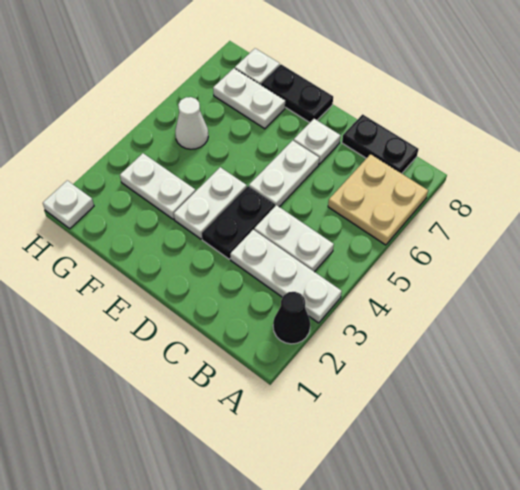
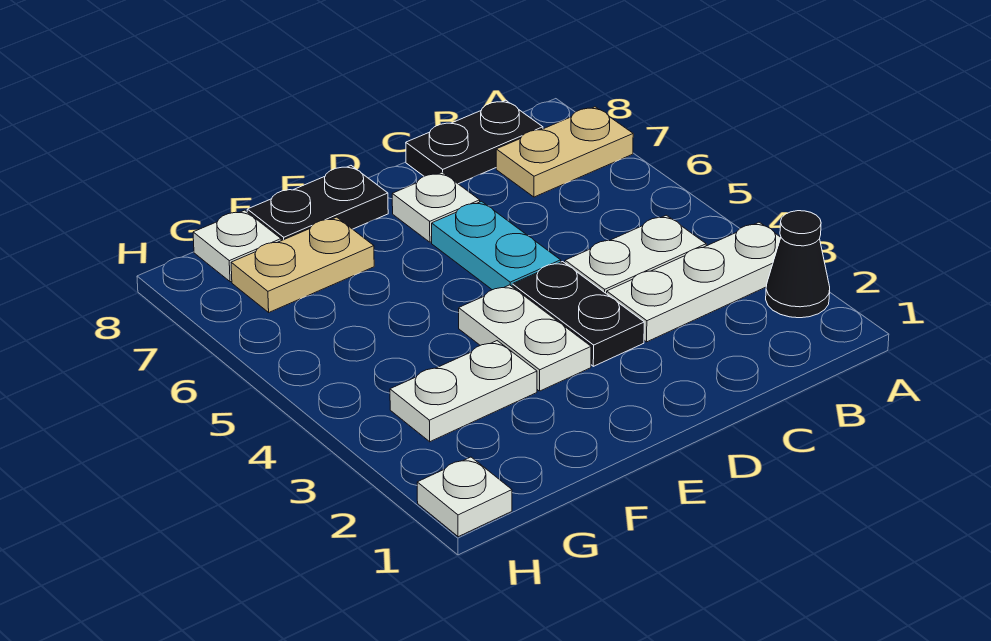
tan 2x2 plate [328,154,428,245] -> tan 1x2 plate [496,107,633,197]
white 1x2 plate [249,140,319,207] -> cyan 1x2 plate [432,201,561,290]
white 1x2 plate [213,68,285,129] -> tan 1x2 plate [231,217,374,312]
white 1x1 cone [175,97,208,149] -> none

